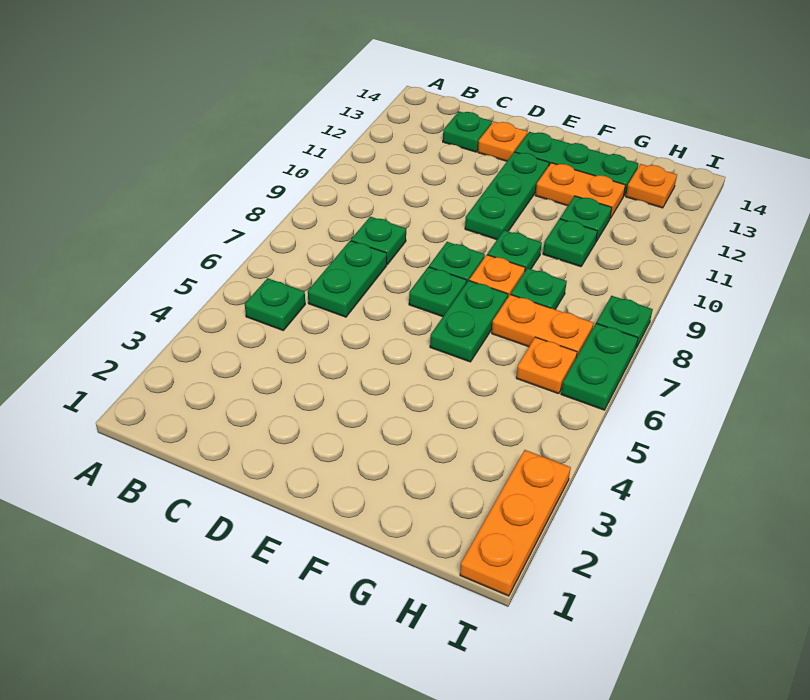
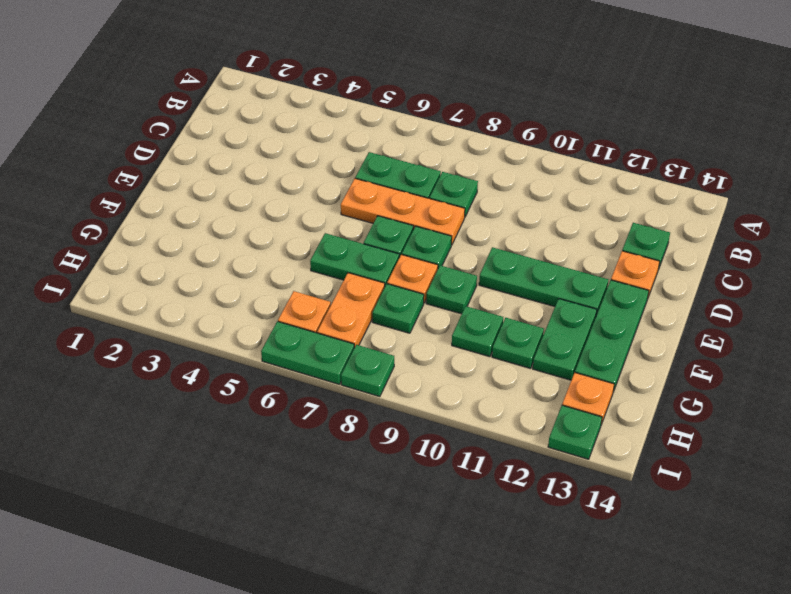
green 1x1 plate [245,278,305,330] -> green 1x1 plate moved to [548,405,602,459]
orange 1x2 plate [535,163,625,218] -> green 1x2 plate [533,299,597,380]
orange 1x3 plate [460,450,571,596] -> orange 1x3 plate moved to [341,179,465,245]

